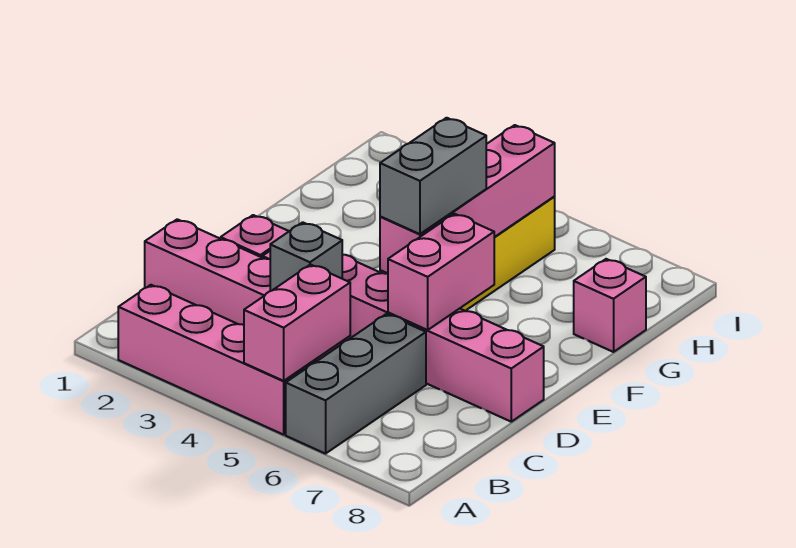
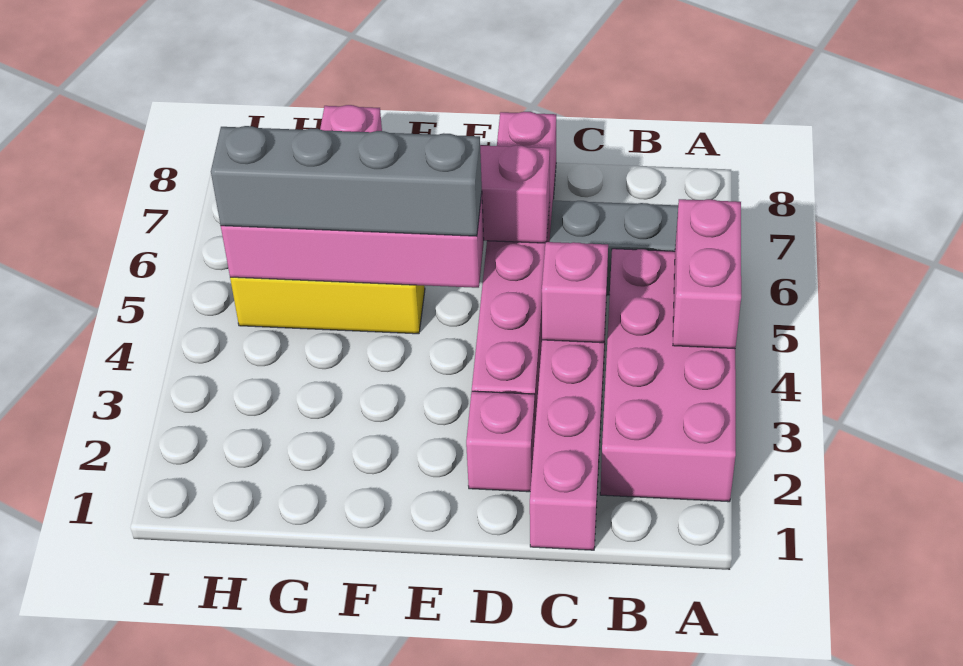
pink 1x4 brick [118,285,316,435] -> pink 2x4 brick [600,249,736,502]
pink 1x2 brick [244,265,350,381] -> pink 1x2 brick turned to [673,199,741,349]
grey 1x1 brick [270,222,342,291] -> pink 1x1 brick [542,242,608,343]
grey 1x2 brick [380,118,486,234] -> grey 1x4 brick [211,126,482,236]

